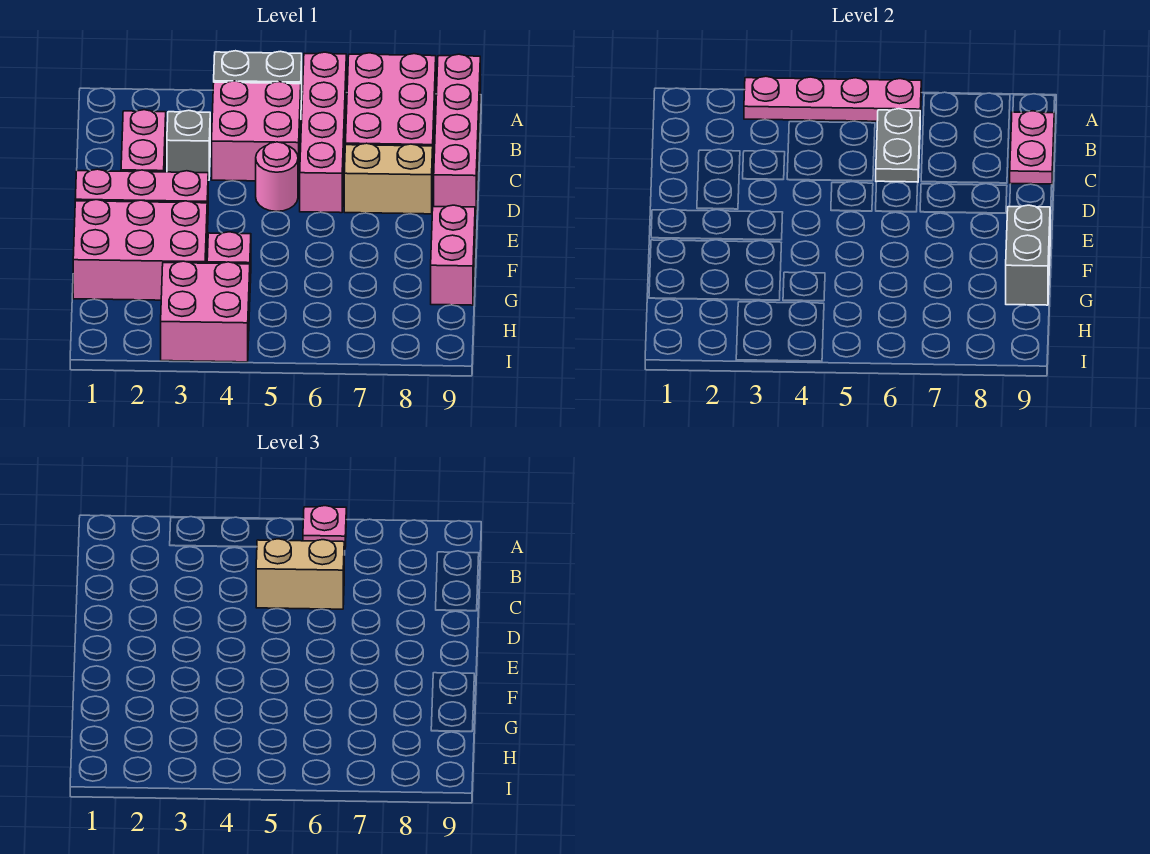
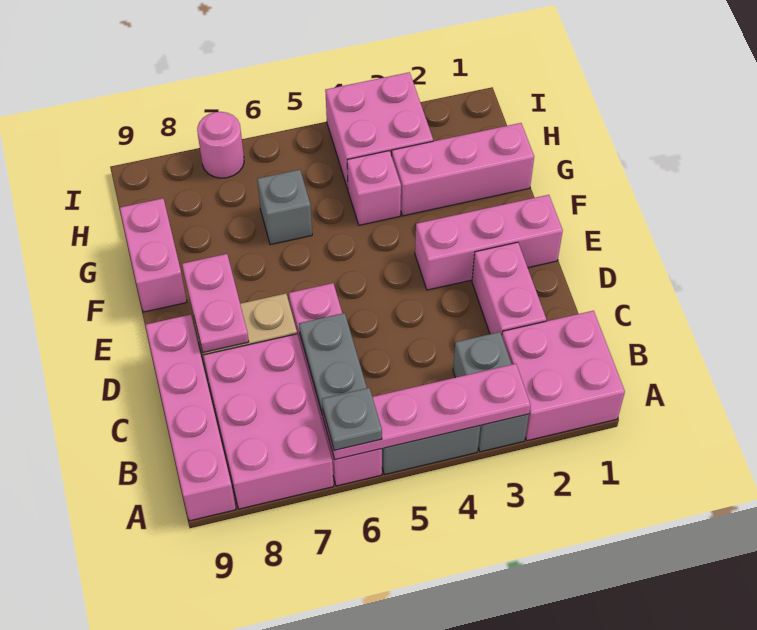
pink 1x1 plate [303,506,346,549] -> grey 1x1 plate [322,388,382,450]
pink 2x2 brick [212,81,301,181] -> pink 2x2 brick moved to [502,311,625,441]
pink 1x2 plate [1010,111,1054,184] -> pink 1x2 plate moved to [182,254,249,353]
grey 1x1 brick [167,110,210,180] -> grey 1x1 brick moved to [257,170,312,245]
tan 1x2 brick [256,539,344,609] -> none
pink 1x1 round brick [256,142,298,211] -> pink 1x1 round brick moved to [197,112,244,178]
pink 2x3 brick [73,200,207,300] -> pink 1x3 brick [392,123,534,216]
grey 1x2 brick [1006,205,1050,305] -> grey 1x2 brick moved to [453,332,529,452]

